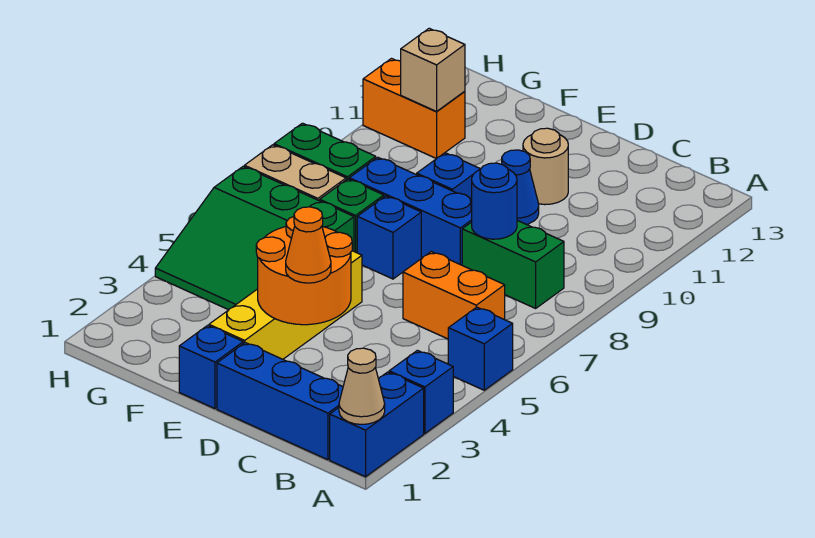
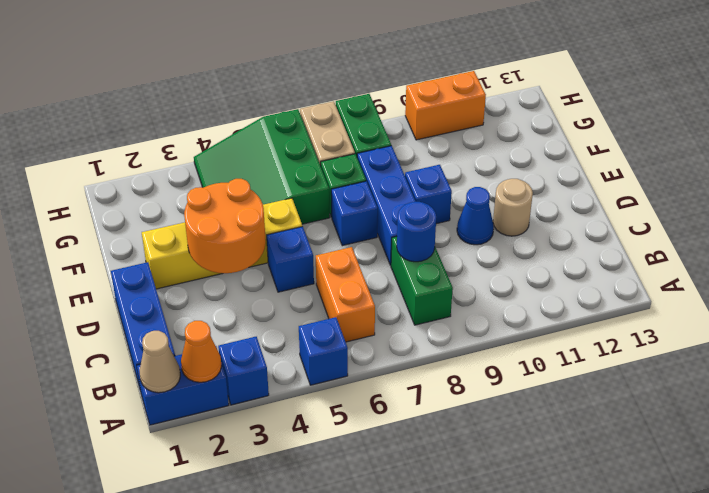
orange 1x1 cone [286,207,331,283] -> orange 1x1 cone moved to [181,321,222,382]
blue 1x1 brick [179,326,243,409] -> blue 1x1 brick moved to [267,227,314,292]
orange 1x2 brick [363,59,465,159] -> orange 1x2 brick turned to [405,71,486,140]
tan 1x1 brick [401,28,465,111] -> none

